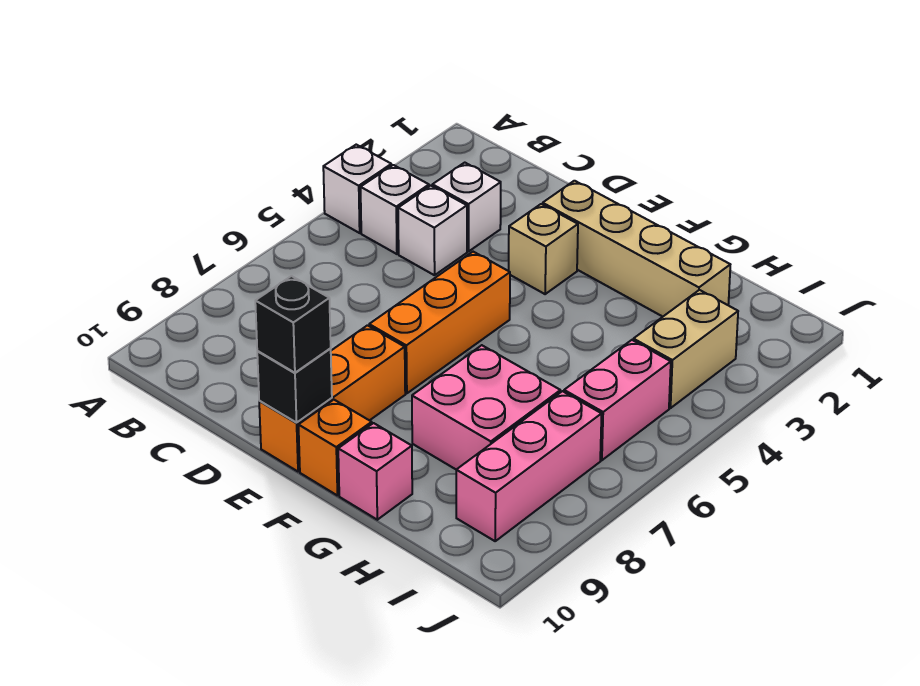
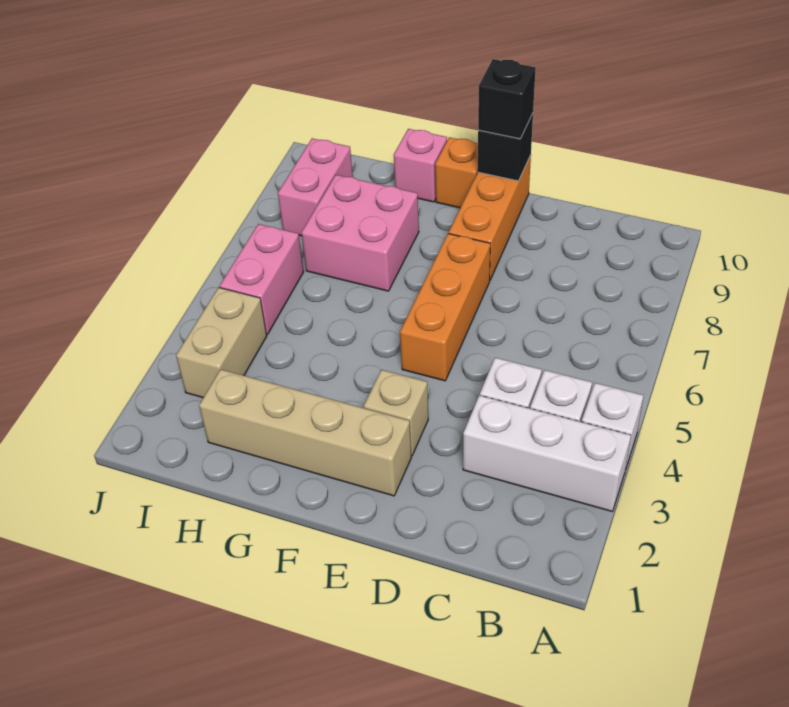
white 1x1 brick [432,163,501,252] -> white 1x3 brick [463,395,631,511]
pink 1x3 brick [456,391,602,541] -> pink 1x2 brick [278,138,353,236]

